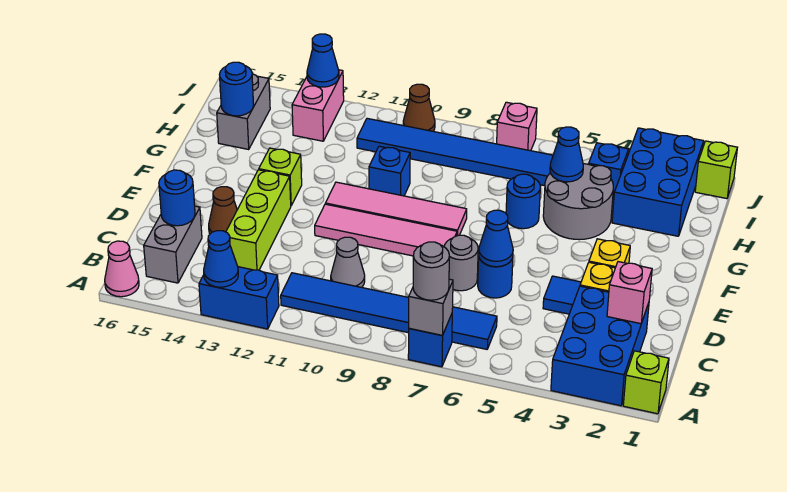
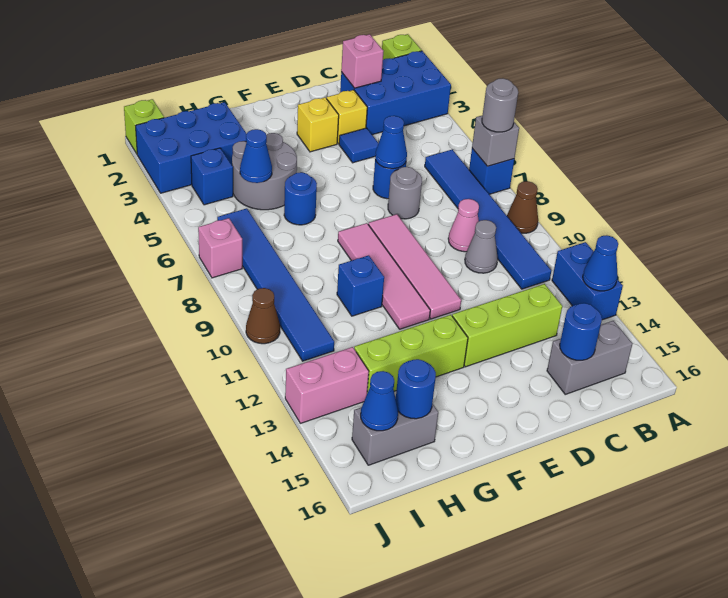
pink 1x1 cone [105,241,139,297] -> pink 1x1 cone moved to [448,199,479,252]
brown 1x1 cone [209,187,237,234] -> brown 1x1 cone moved to [507,181,538,233]
lime 1x1 brick [259,148,302,205] -> lime 1x3 brick [354,315,468,393]
blue 1x1 cone [307,34,339,87] -> blue 1x1 cone moved to [361,371,398,431]

